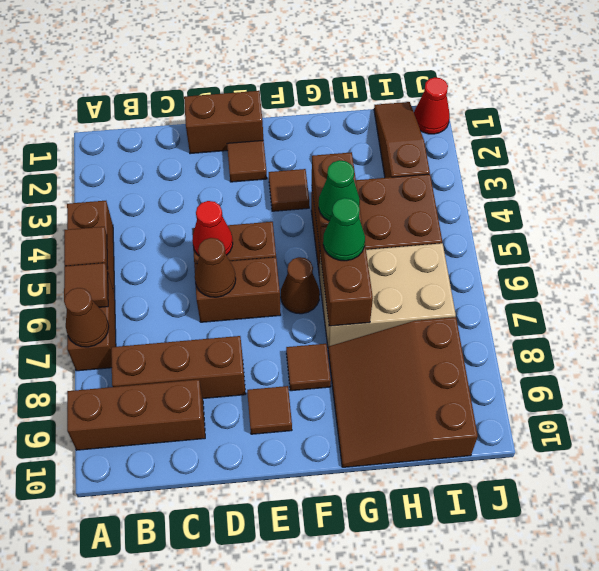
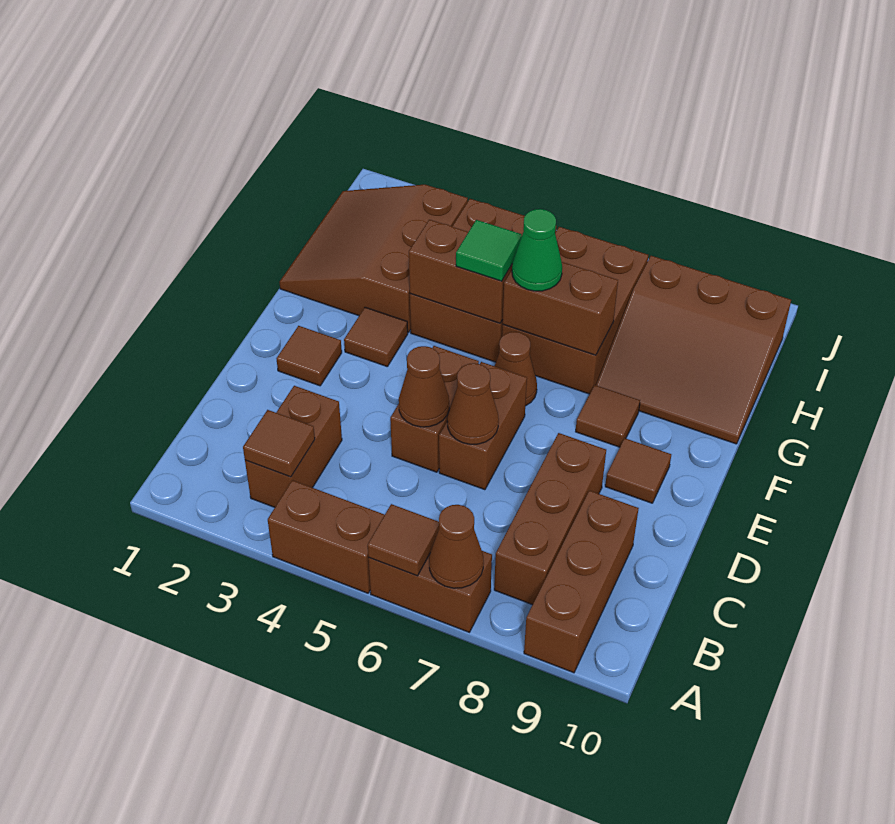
brown 1x1 tile [64,227,108,269] -> brown 1x1 tile moved to [243,410,315,477]
brown 1x2 brick [184,91,263,154] -> brown 1x2 brick moved to [245,386,342,507]
red 1x1 cone [192,201,233,255] -> brown 1x1 cone [399,346,449,427]
green 1x1 cone [319,160,360,221] -> green 1x1 tile [456,220,522,281]
tan 2x3 brick [319,243,456,347] -> brown 2x3 brick [502,227,648,394]
brown 1x3 slope [374,102,430,178] -> brown 3x3 slope [279,185,468,332]
red 1x1 cone [414,77,450,134] -> none

